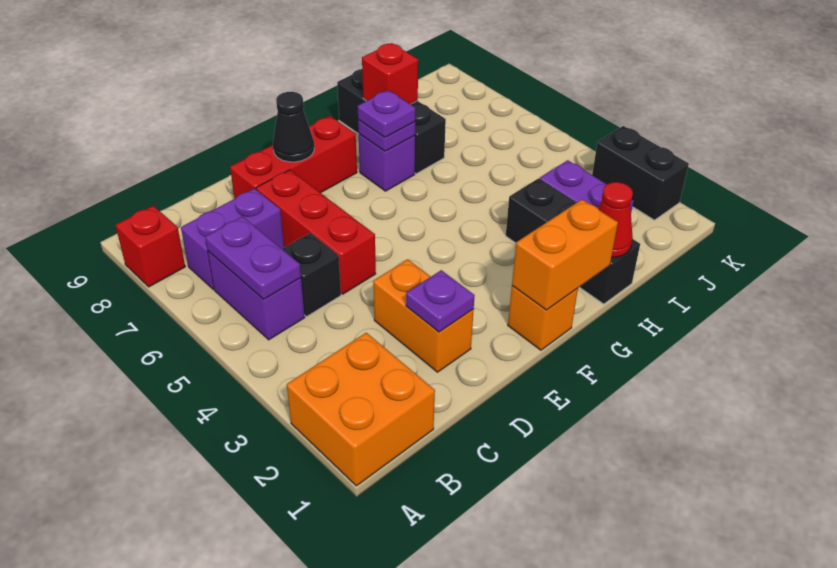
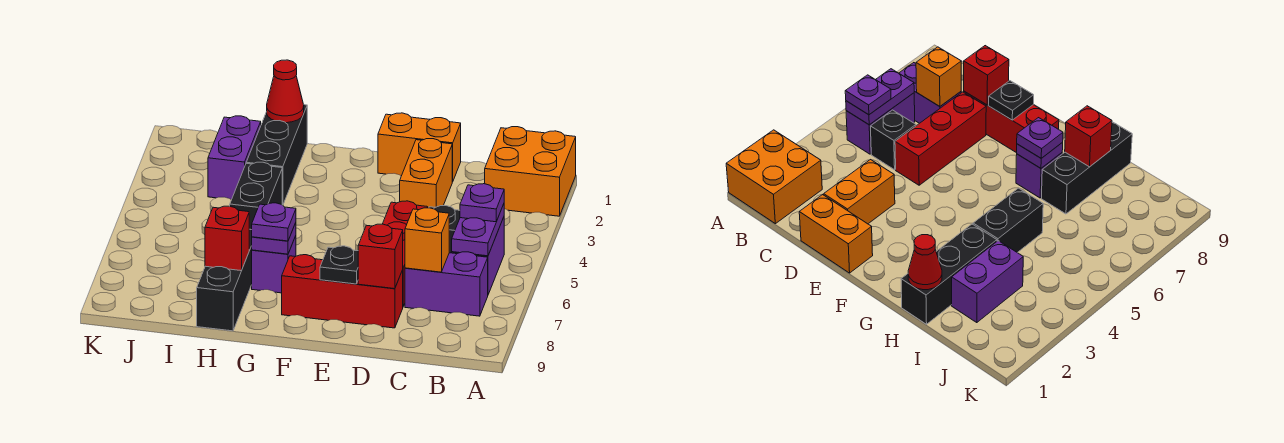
red 1x1 brick [116,206,185,287] -> red 1x1 brick moved to [358,224,403,289]
purple 1x1 plate [406,270,475,332] -> purple 1x1 plate moved to [460,184,504,222]
black 1x1 cone [273,92,314,162] -> black 1x1 plate [320,246,358,284]
orange 1x1 brick [508,286,578,350] -> orange 1x1 brick moved to [405,208,449,272]
orange 1x2 brick [512,199,618,310] -> orange 1x2 brick moved to [378,113,461,182]
black 1x2 brick [592,126,689,220] -> black 1x2 brick moved to [230,162,282,230]

